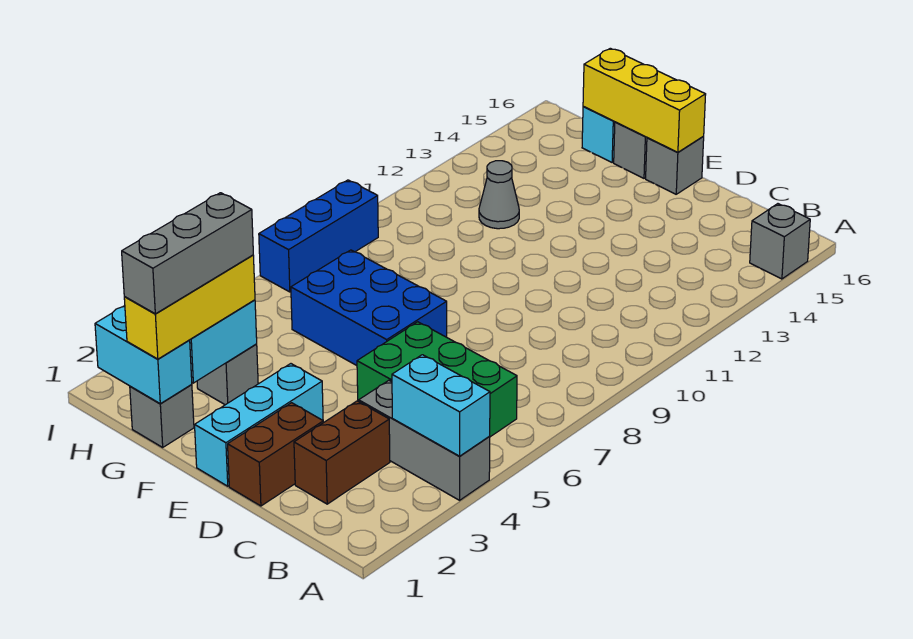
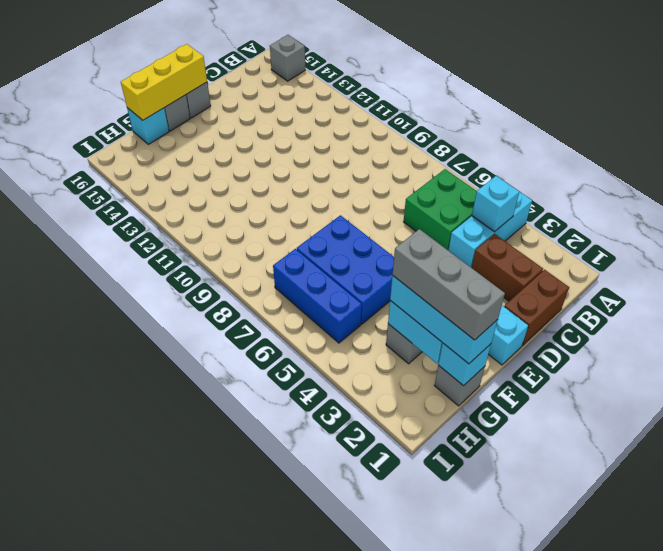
grey 1x3 brick [359,380,490,500] -> cyan 1x3 brick [448,192,532,268]
cyan 1x2 brick [392,355,490,456] -> cyan 1x1 brick [472,176,519,232]
green 2x3 brick [357,322,517,437] -> green 2x2 brick [404,169,477,250]
brown 1x2 brick [228,403,323,506] -> brown 1x2 brick turned to [504,270,569,345]
blue 2x3 brick [291,250,447,366] -> blue 2x3 brick turned to [297,215,394,324]
cyan 1x2 brick [95,306,192,404] -> cyan 1x1 brick [438,343,491,386]
yellow 1x3 brick [124,255,255,359] -> cyan 1x3 brick [390,276,498,364]
grey 1x1 cone [479,161,519,229] -> none
blue 1x3 brick [259,180,378,292] -> blue 1x3 brick moved to [273,249,362,343]

